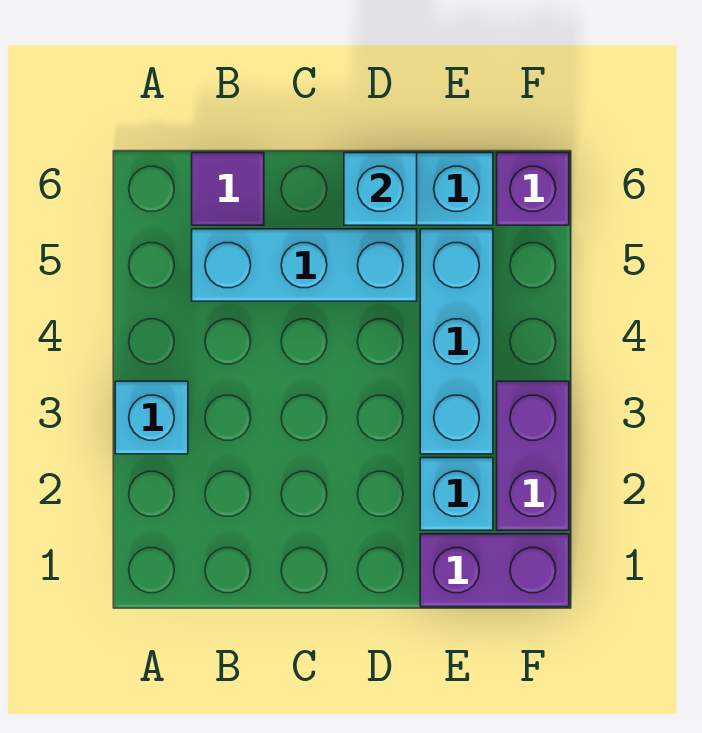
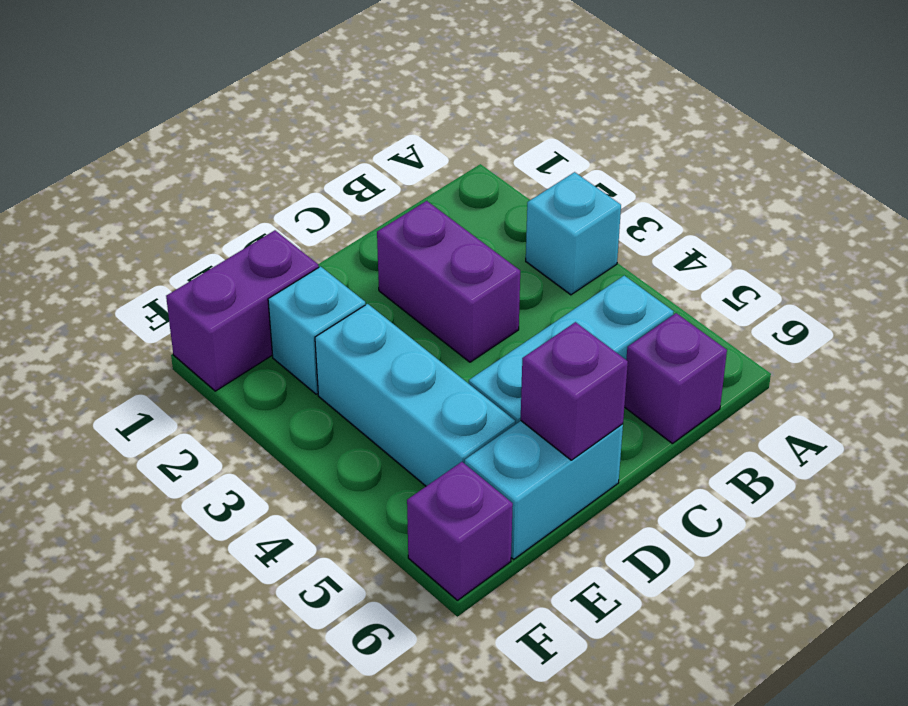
purple 1x1 tile [192,153,264,225] -> purple 1x1 brick [624,313,727,443]
cyan 1x1 brick [344,153,417,225] -> purple 1x1 brick [521,322,628,460]
purple 1x2 brick [497,381,569,530] -> purple 1x2 brick moved to [377,201,520,362]

